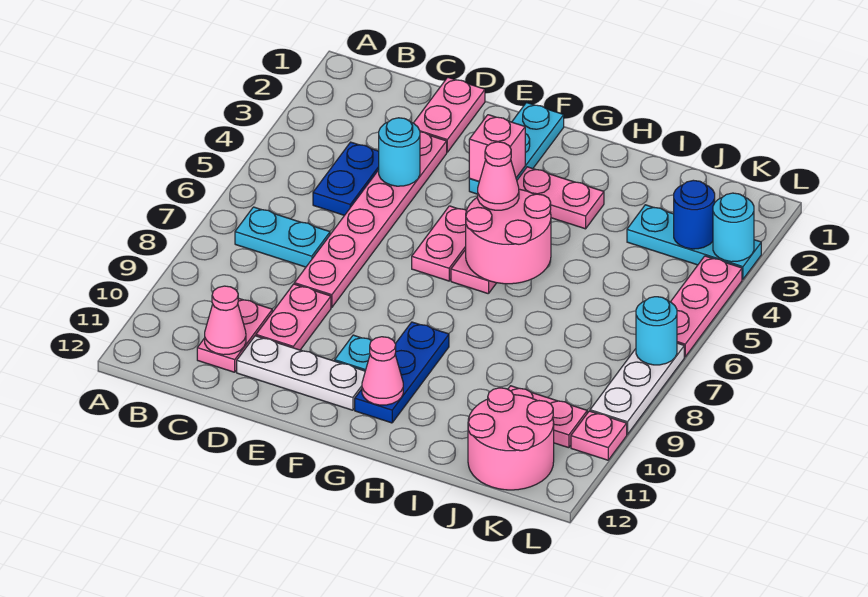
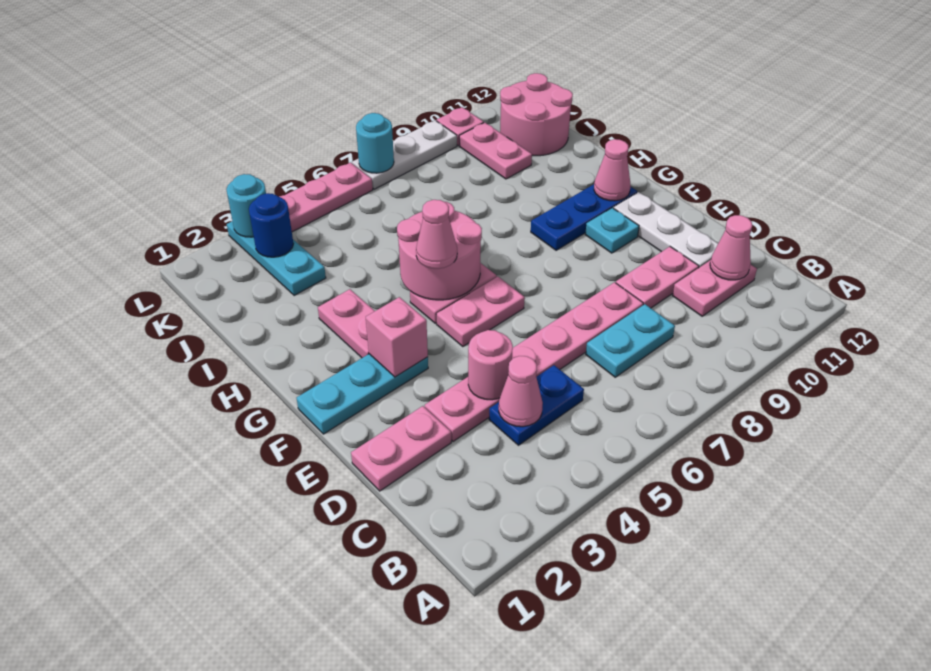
cyan 1x2 plate [235,207,330,267] -> cyan 1x2 plate turned to [586,304,675,377]
none -> pink 1x1 cone [499,356,543,427]
cyan 1x1 round brick [379,118,420,186] -> pink 1x1 round brick [468,330,513,400]

